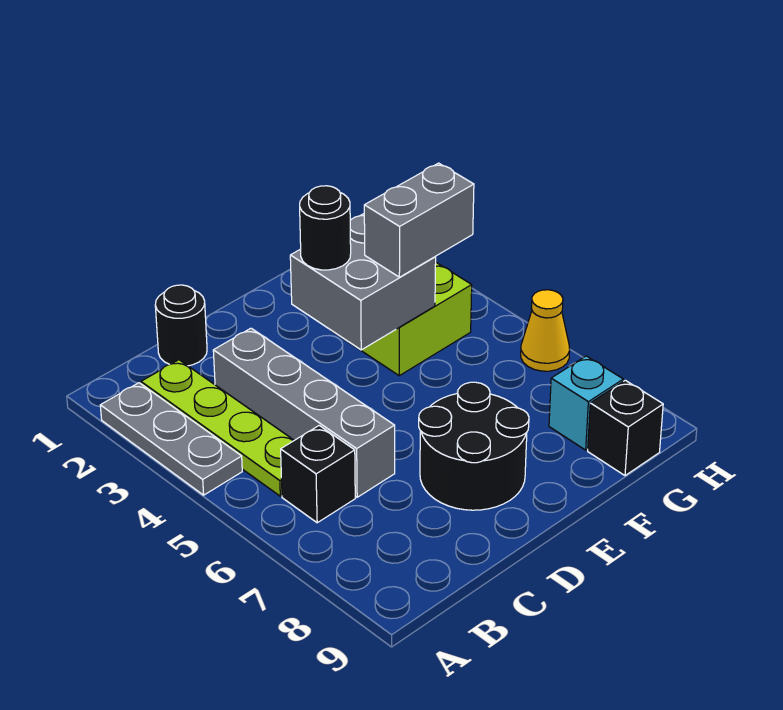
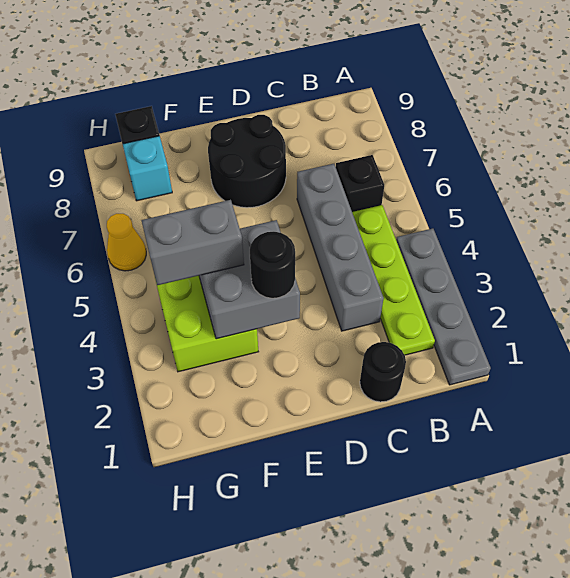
grey 1x3 plate [100,383,242,495] -> grey 1x4 plate [396,228,491,385]

